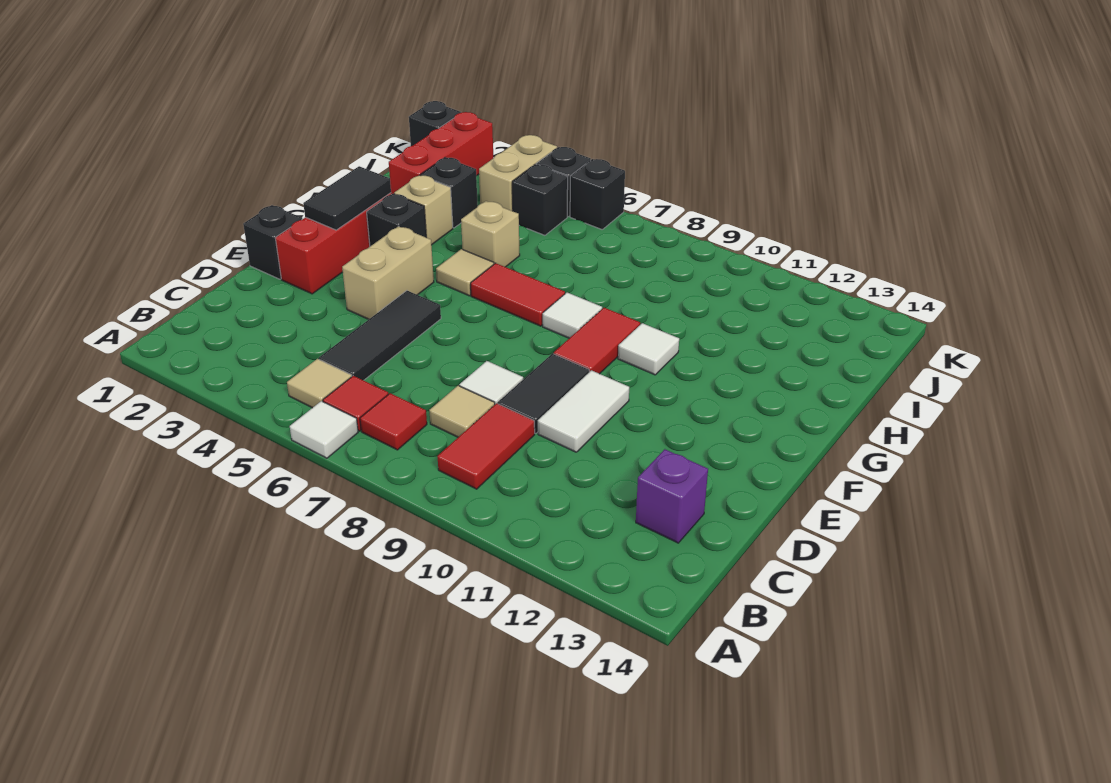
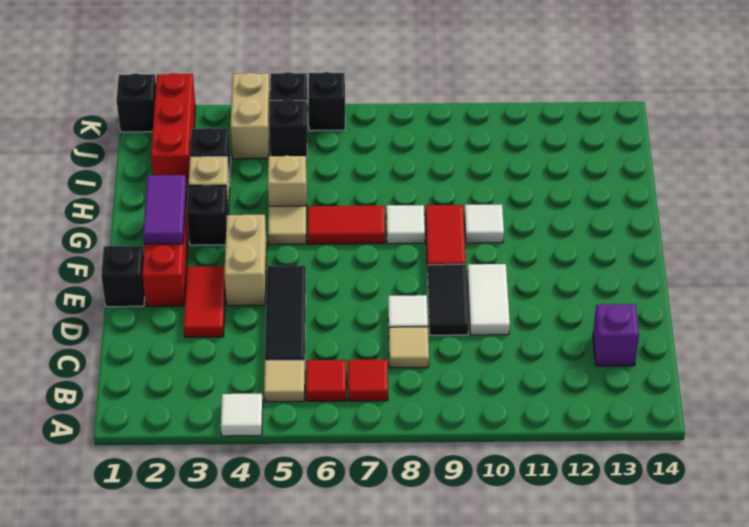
white 1x1 tile [290,401,358,458] -> white 1x1 tile moved to [221,394,263,436]
red 1x2 tile [437,403,535,489] -> red 1x2 tile moved to [184,266,225,337]
black 1x2 tile [303,166,391,230] -> purple 1x2 tile [143,175,186,244]

